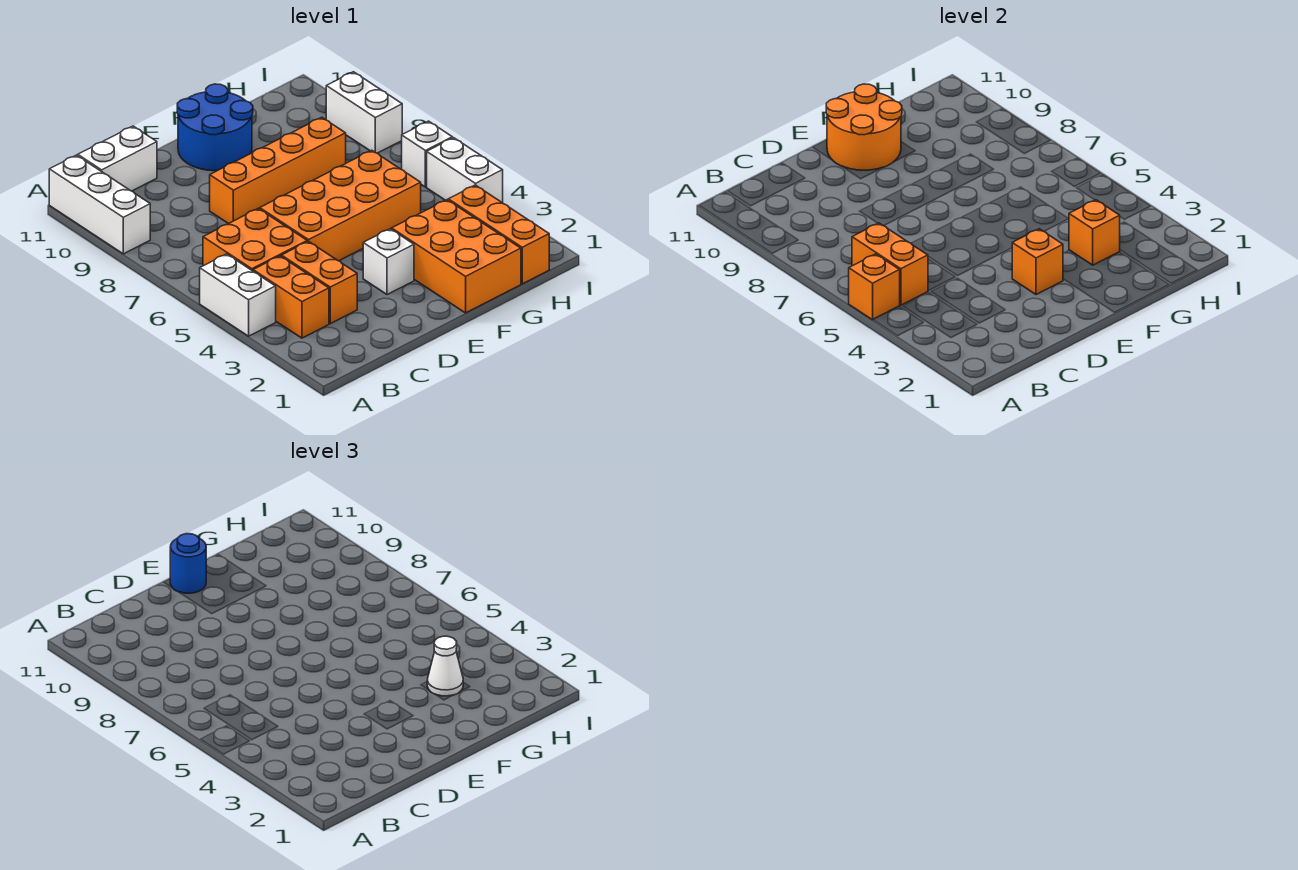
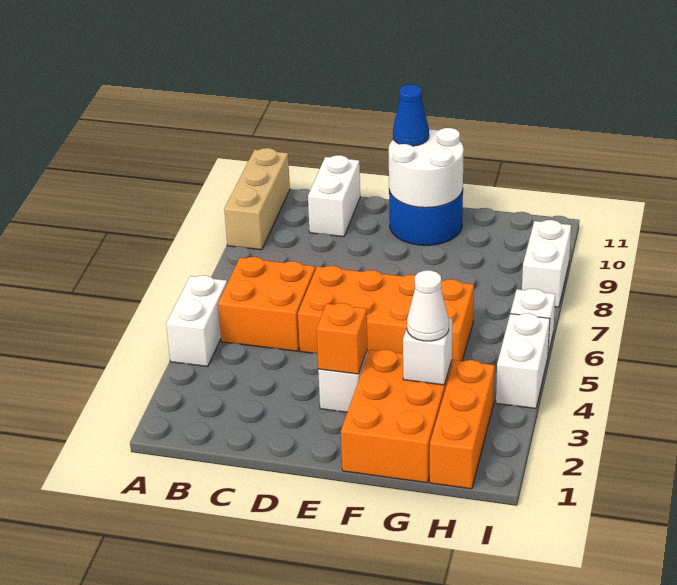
orange 1x1 brick [849,254,900,320] -> none
white 1x3 brick [49,155,150,254] -> tan 1x3 brick [224,148,290,250]
orange 1x2 brick [253,256,329,338] -> none
orange 1x2 brick [852,223,928,305] -> none
white 1x2 brick [78,126,157,191] -> white 1x2 brick turned to [308,155,360,237]
orange 1x2 brick [281,241,357,324] -> none
orange 1x4 brick [210,117,346,224] -> none
orange 2x2 round brick [826,84,902,170] -> white 2x2 round brick [389,128,464,208]
blue 1x1 round brick [170,534,206,593] -> blue 1x1 cone [393,84,429,146]
orange 1x1 brick [1069,200,1120,265] -> white 1x1 brick [403,318,452,385]

